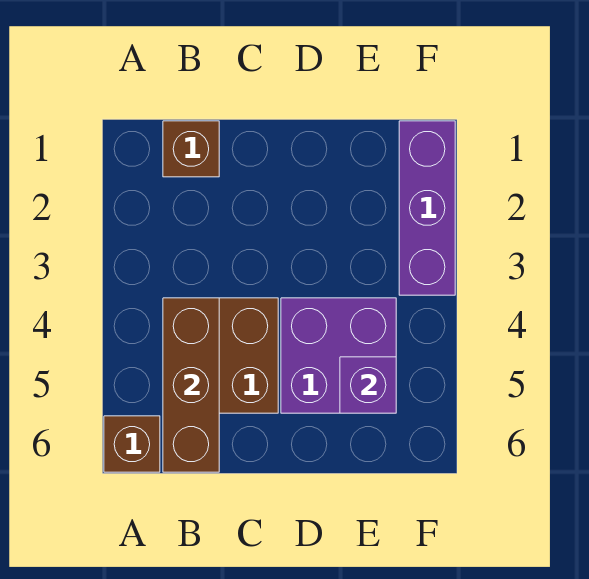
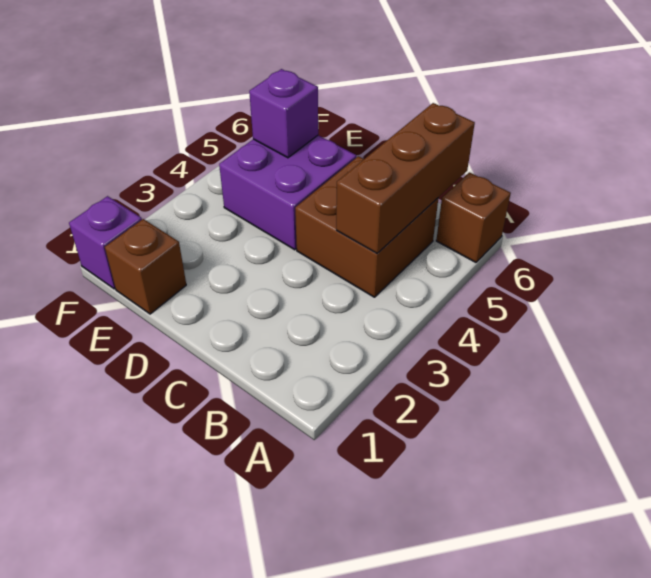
brown 1x1 brick [163,121,219,177] -> brown 1x1 brick moved to [105,219,186,314]
purple 1x3 brick [399,121,455,295] -> purple 1x1 brick [69,196,142,289]

